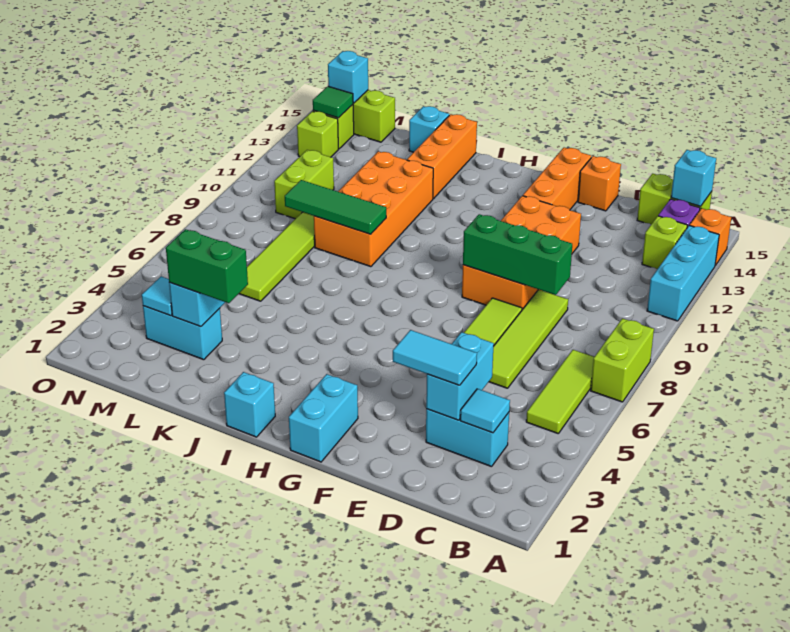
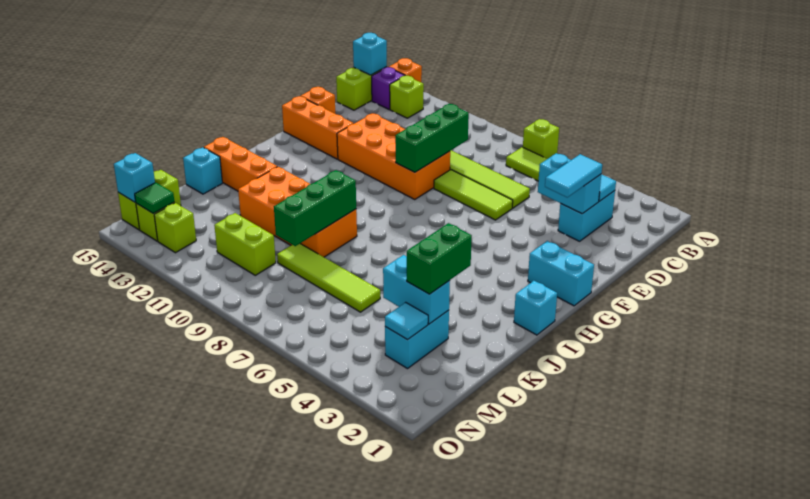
lime 1x2 brick [591,318,654,402] -> lime 1x1 brick [523,119,559,159]
cyan 1x3 brick [647,225,719,321] -> none
green 1x3 tile [285,180,386,234] -> green 1x3 brick [274,170,356,246]

